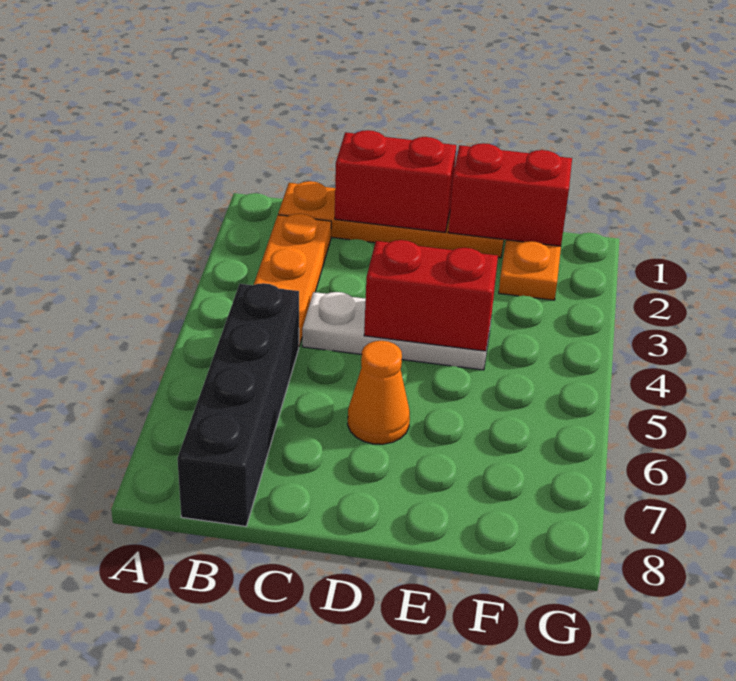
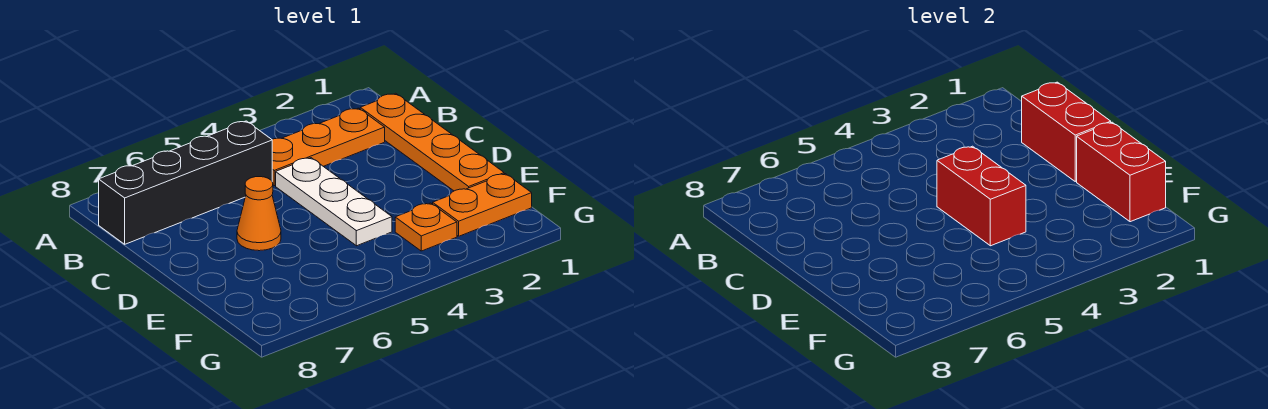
none -> orange 1x1 plate [395,203,457,251]

